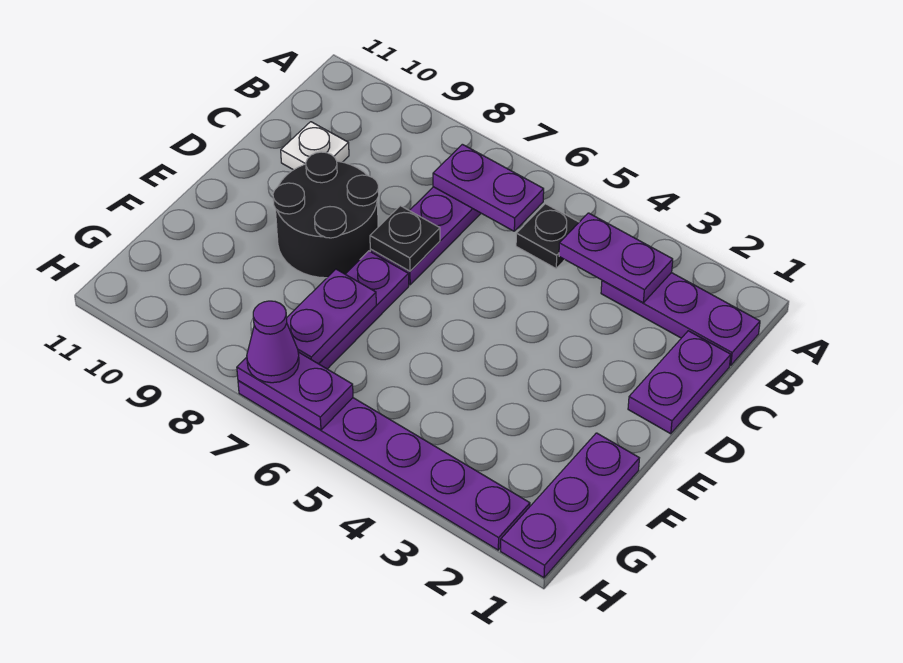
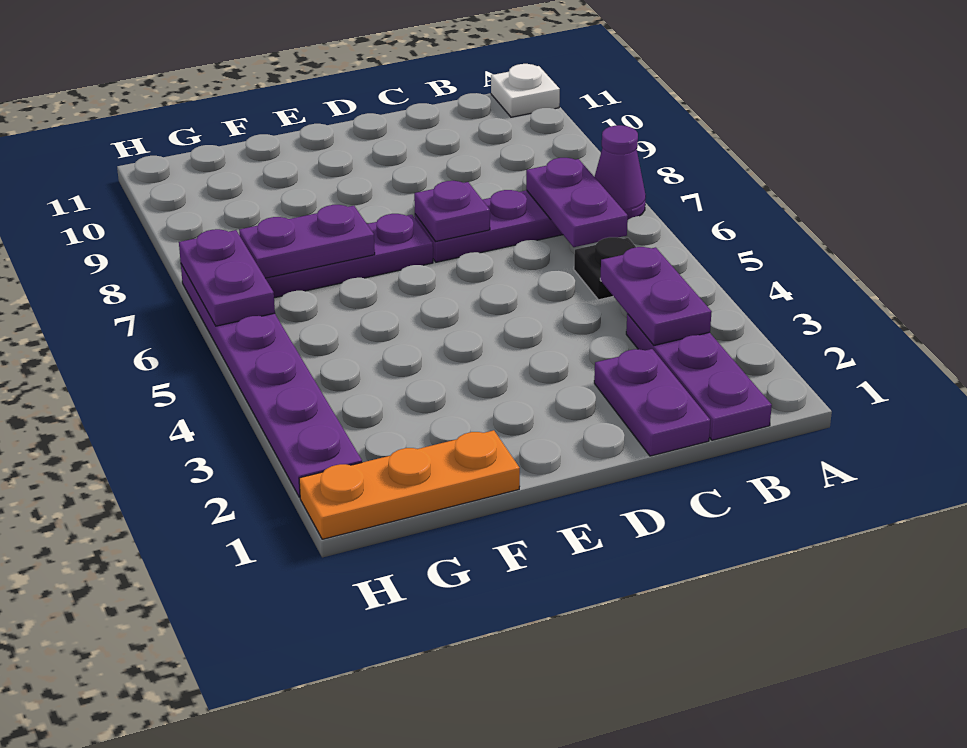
purple 1x2 plate [628,331,731,434] -> purple 1x2 plate turned to [594,349,710,456]
white 1x1 plate [281,122,349,170] -> white 1x1 plate moved to [491,64,560,117]
black 1x1 plate [370,206,440,271] -> purple 1x1 plate [414,181,490,242]
black 2x2 round brick [273,152,379,278] -> none
purple 1x3 plate [501,433,639,578] -> orange 1x3 plate [299,430,520,539]
purple 1x1 cone [247,301,299,383] -> purple 1x1 cone moved to [595,125,646,219]

